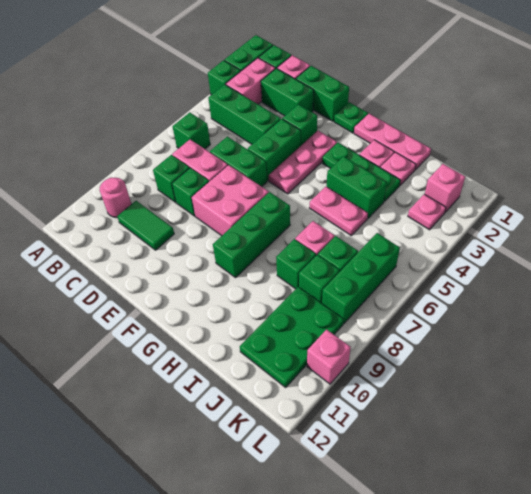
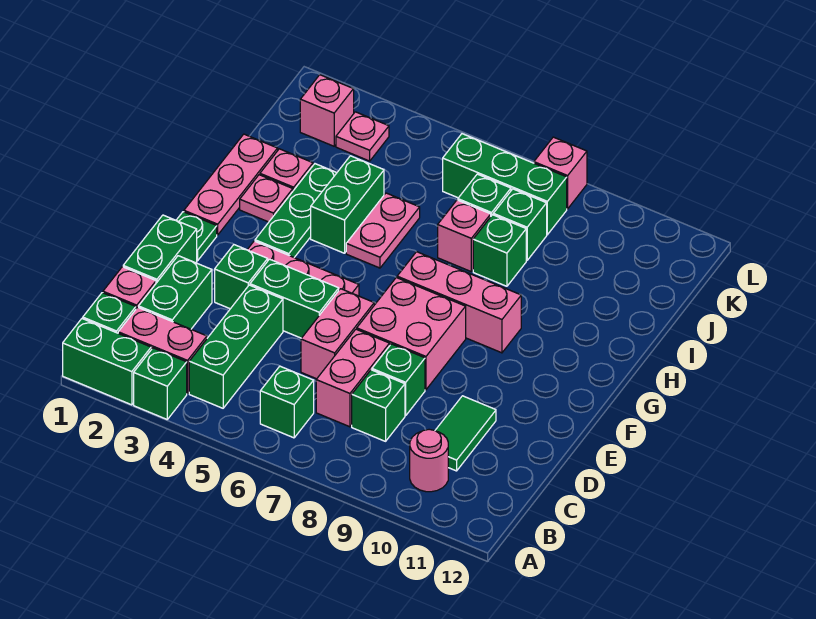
green 1x2 brick [210,137,267,187] -> pink 1x2 brick [301,289,374,379]
green 1x3 brick [213,192,290,278] -> pink 1x3 brick [397,252,521,353]
green 2x3 plate [240,287,344,387] -> none
pink 1x1 brick [307,329,351,384] -> pink 1x1 brick moved to [534,137,587,209]

